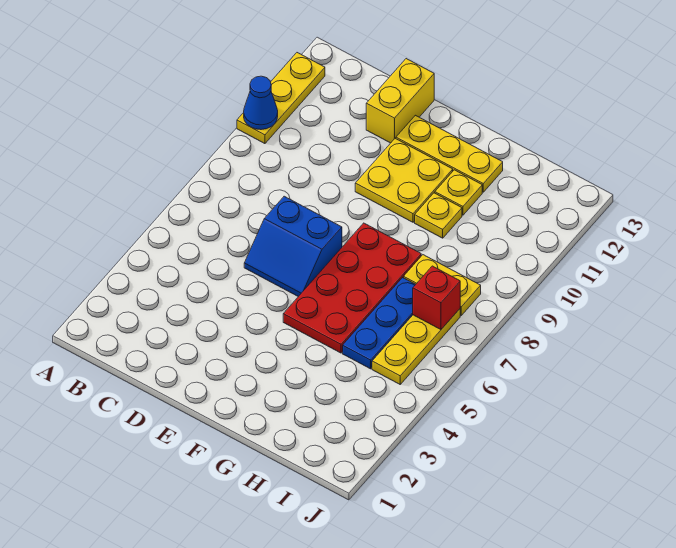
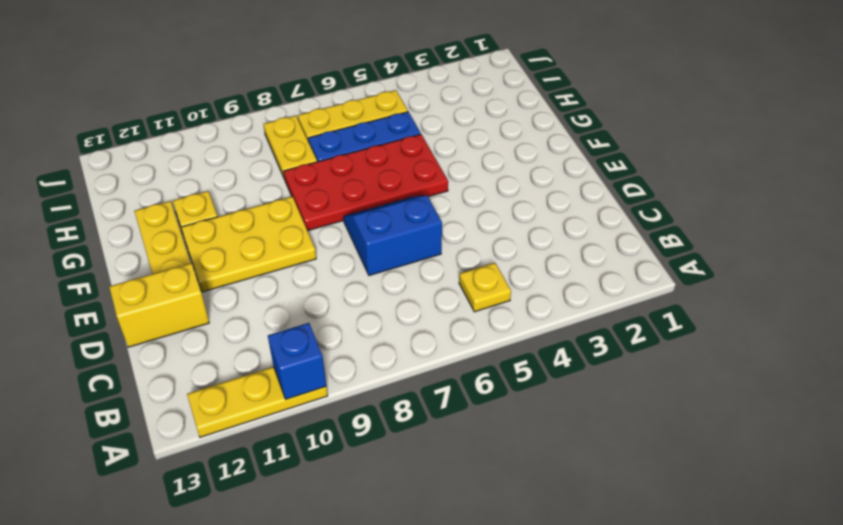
blue 1x1 cone [244,76,278,130] -> blue 1x1 brick [268,323,326,399]
blue 2x2 slope [244,196,342,297] -> blue 2x2 slope turned to [343,196,442,276]
yellow 2x2 plate [355,139,453,222] -> yellow 2x3 plate [181,197,316,292]
yellow 1x1 plate [415,193,462,238] -> yellow 1x1 plate moved to [459,263,511,312]
red 1x1 brick [413,266,460,330] -> none

